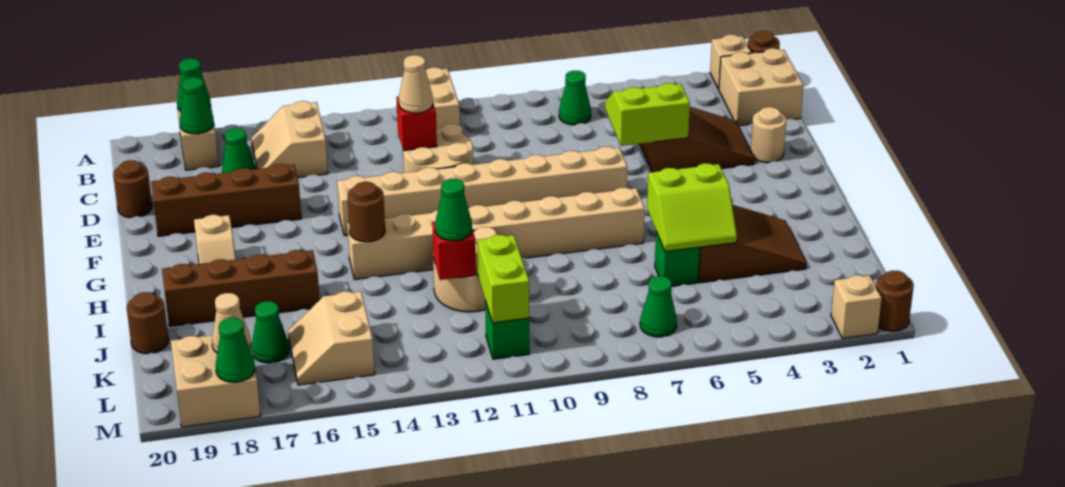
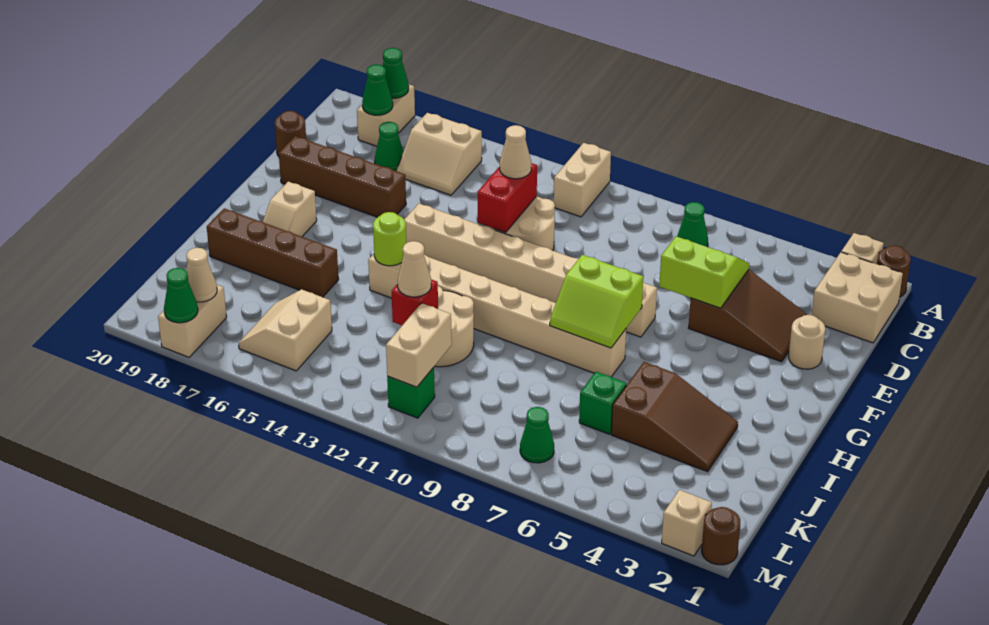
tan 2x2 slope [252,101,328,178] -> tan 2x2 slope turned to [397,113,482,195]
red 1x1 brick [396,96,437,151] -> red 1x2 brick [478,163,537,232]
brown 1x1 round brick [347,182,385,242] -> lime 1x1 round brick [373,212,406,266]
lime 2x2 slope [647,163,737,252] -> lime 2x2 slope moved to [550,255,643,348]
green 1x1 cone [435,179,472,241] -> tan 1x1 cone [398,241,431,297]
brown 1x1 round brick [127,292,169,354] -> none
lime 1x2 brick [478,235,529,323] -> tan 1x2 brick [386,303,452,387]
green 1x1 cone [252,301,289,363] -> none
tan 2x2 brick [171,335,261,427] -> tan 1x2 brick [158,285,227,357]

